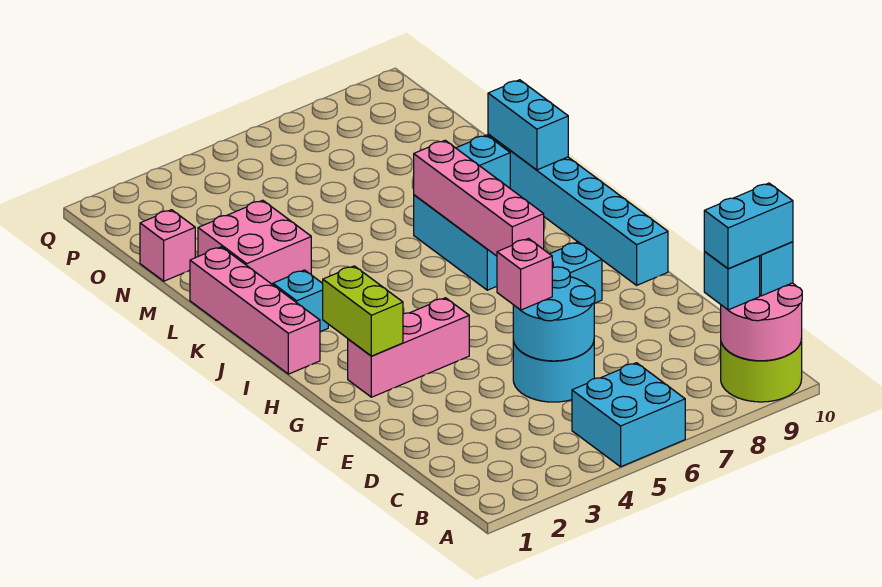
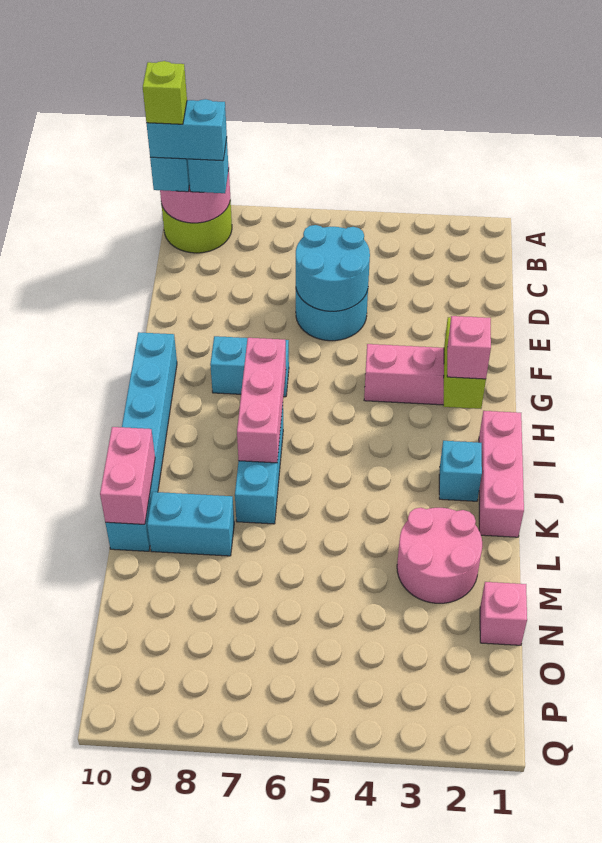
cyan 2x2 brick [572,363,685,467] -> none
none -> lime 1x1 brick [143,61,187,124]
pink 1x1 brick [497,239,552,310] -> pink 1x1 brick moved to [447,316,491,379]
pink 1x4 brick [414,140,544,256] -> pink 1x3 brick [237,338,286,463]
pink 1x4 brick [190,247,320,374] -> pink 1x3 brick [479,411,524,537]
cyan 1x2 brick [488,80,568,170] -> pink 1x2 brick [100,427,155,524]
pink 2x2 brick [198,200,311,285] -> pink 2x2 round brick [397,508,482,603]

